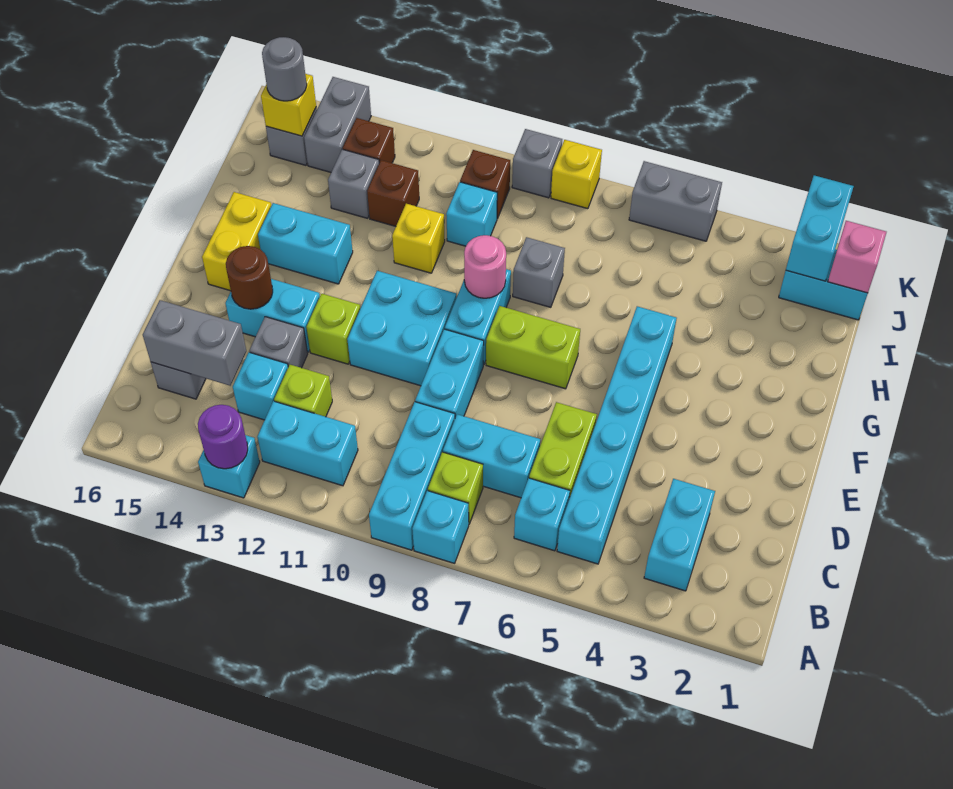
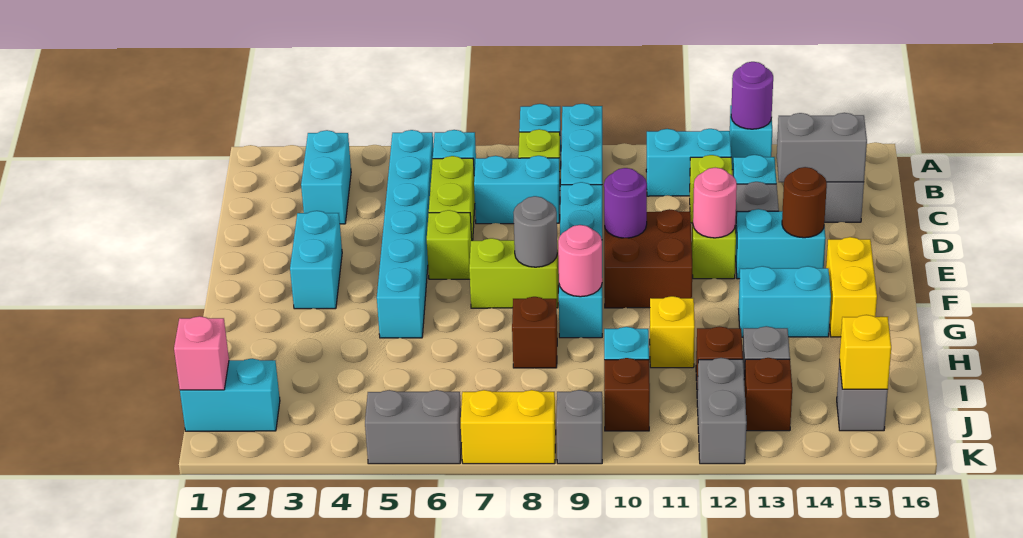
none -> lime 1x1 brick [427,210,472,279]
cyan 2x2 brick [347,271,456,386] -> brown 2x2 brick [604,209,692,308]
none -> purple 1x1 round brick [604,168,647,238]
none -> pink 1x1 round brick [693,168,737,238]
grey 1x1 brick [513,237,565,307] -> brown 1x1 brick [512,297,557,368]
cyan 1x2 brick [786,175,854,281] -> cyan 1x2 brick moved to [290,211,342,309]
grey 1x2 brick [304,77,371,172] -> grey 1x2 brick moved to [697,358,747,464]
grey 1x1 round brick [262,37,307,101] -> grey 1x1 round brick moved to [514,196,557,267]
yellow 1x1 brick [551,140,602,209] -> yellow 1x2 brick [461,390,556,464]

